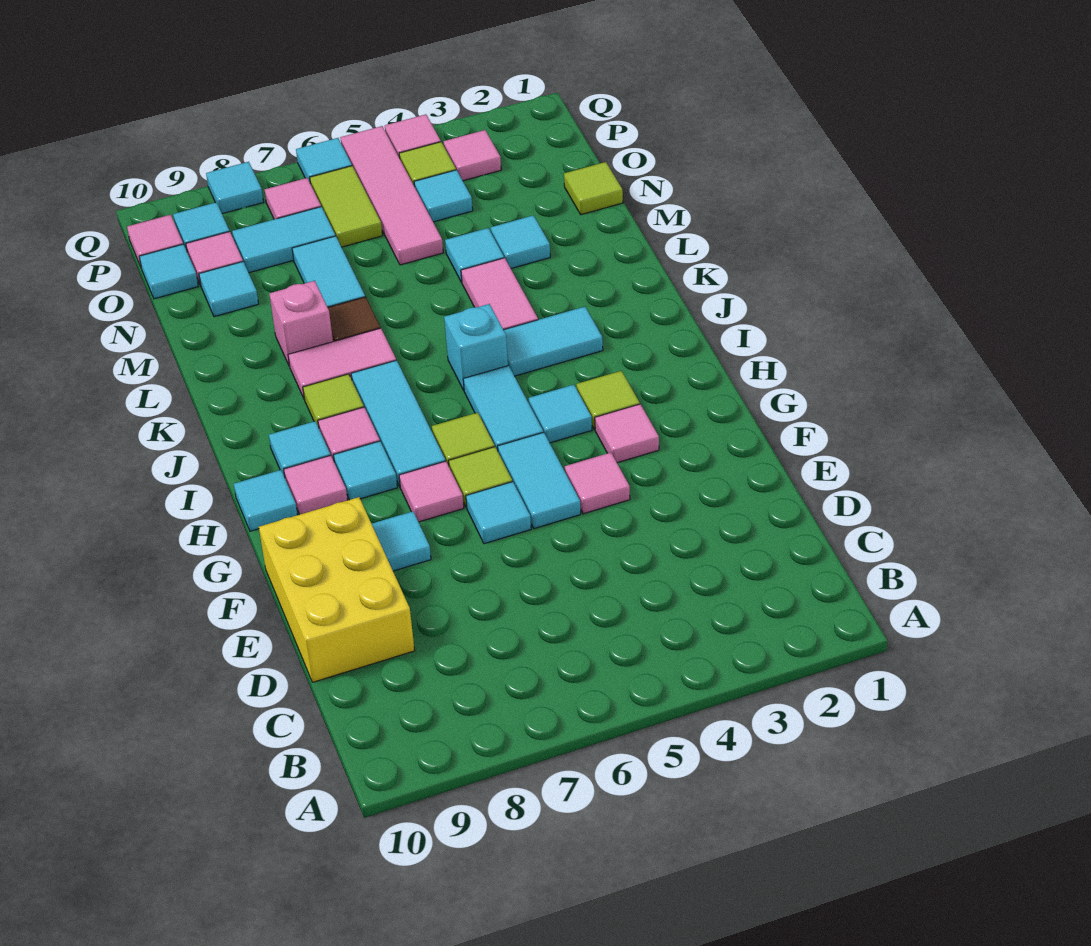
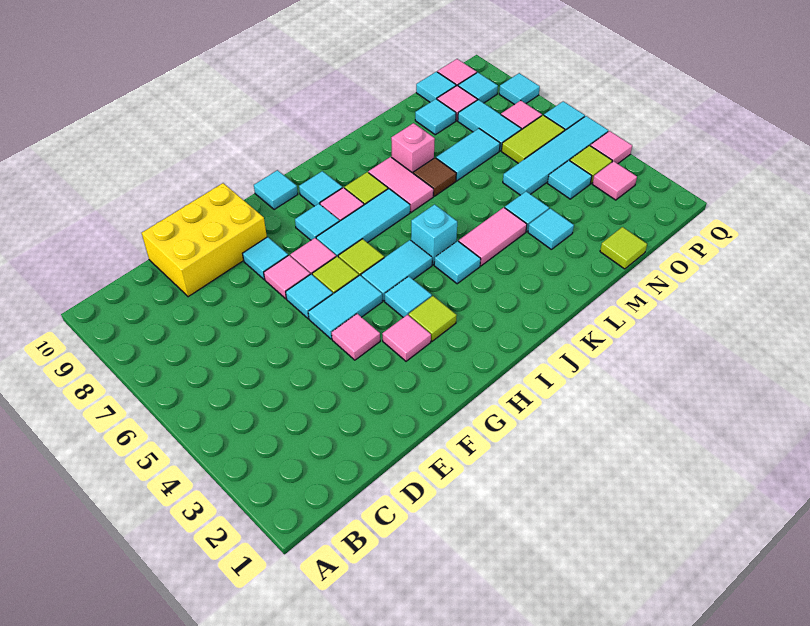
pink 1x1 tile [284,455,348,515] -> pink 1x1 tile moved to [264,255,310,299]
cyan 1x2 tile [504,307,603,376] -> cyan 1x1 tile [434,241,481,284]
pink 1x4 tile [340,126,443,265] -> cyan 1x4 tile [503,116,608,195]

